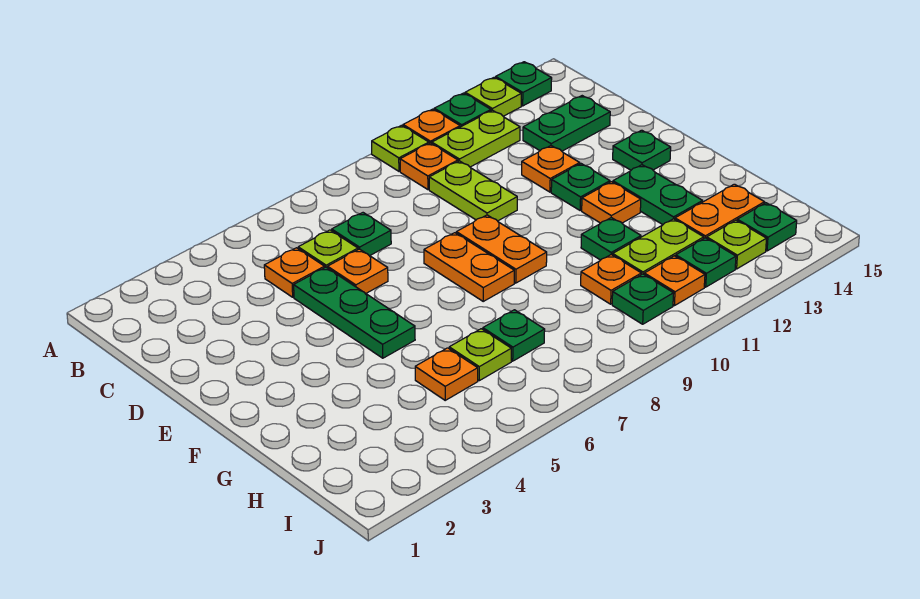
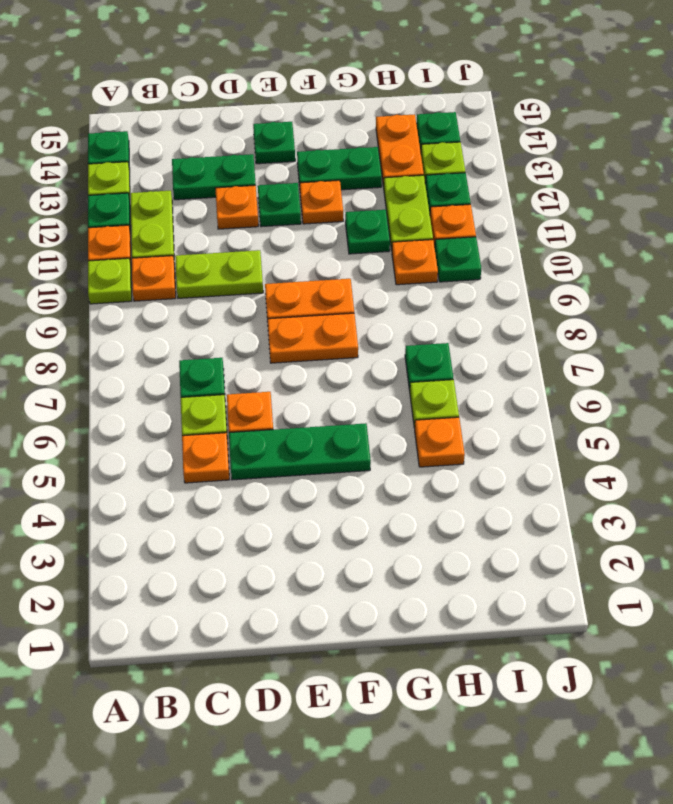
green 1x2 plate [523,96,610,151] -> green 1x2 plate turned to [172,154,256,200]

